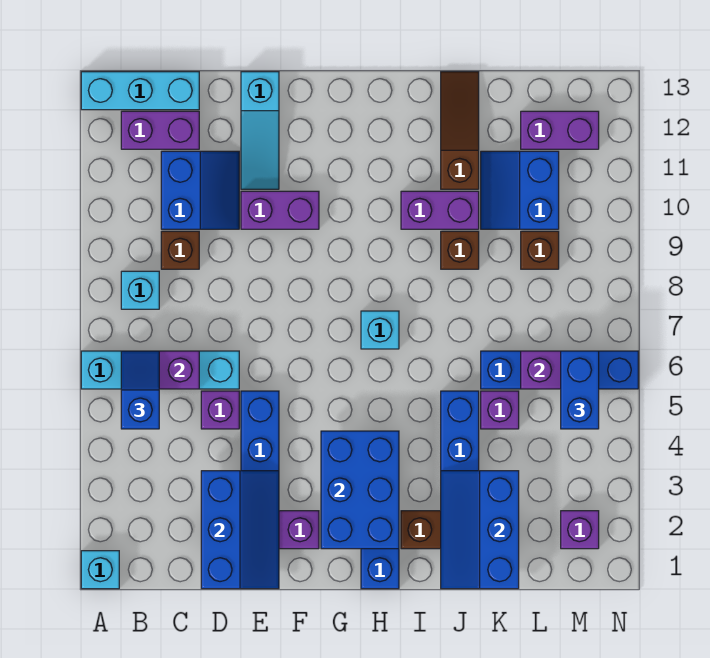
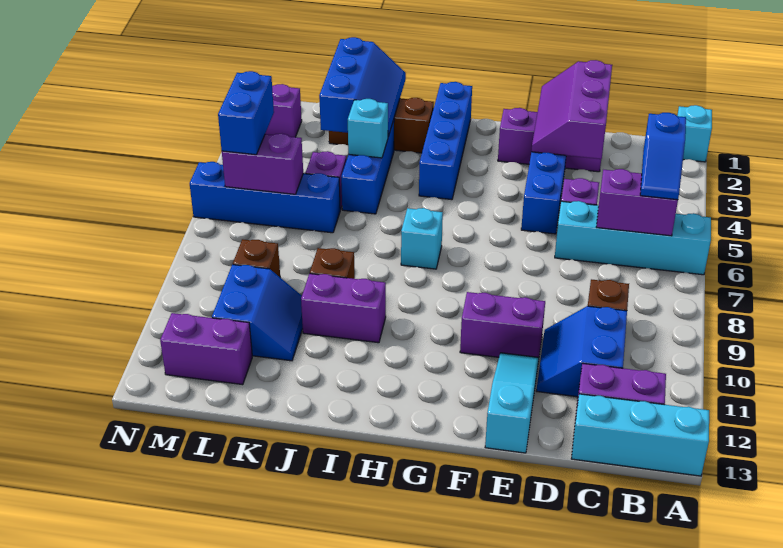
cyan 1x1 brick [121,271,159,309] -> cyan 1x1 brick moved to [348,99,388,158]
blue 2x3 slope [201,471,279,589] -> purple 2x3 slope [531,60,612,159]
blue 2x3 brick [321,431,399,549] -> none
brown 1x3 slope [441,72,479,189] -> none

